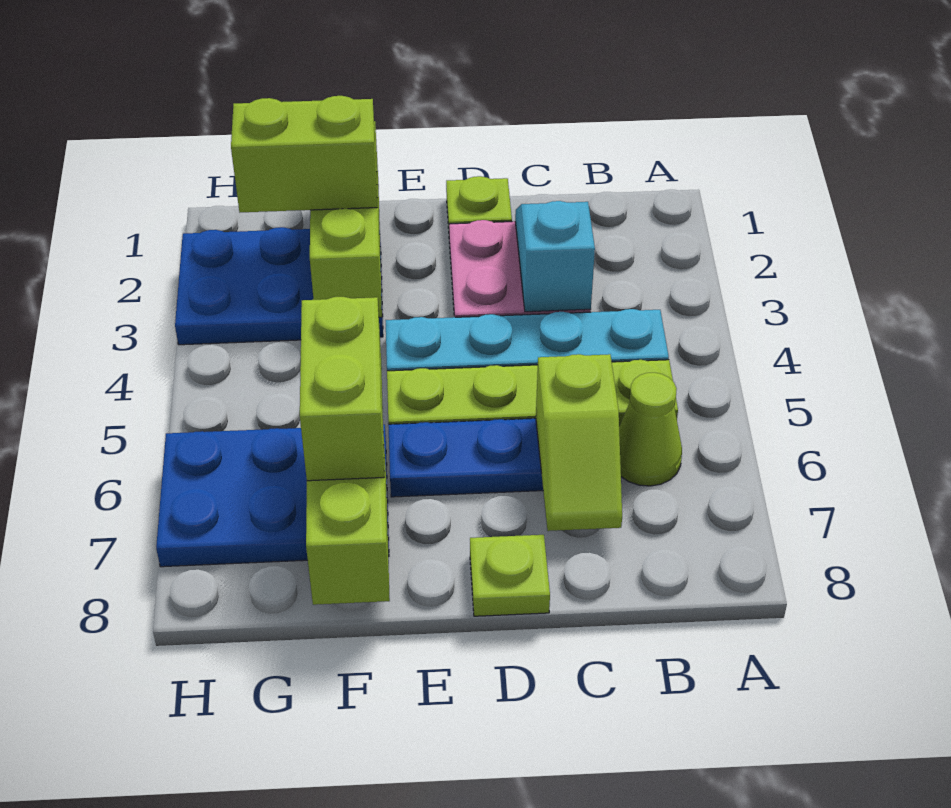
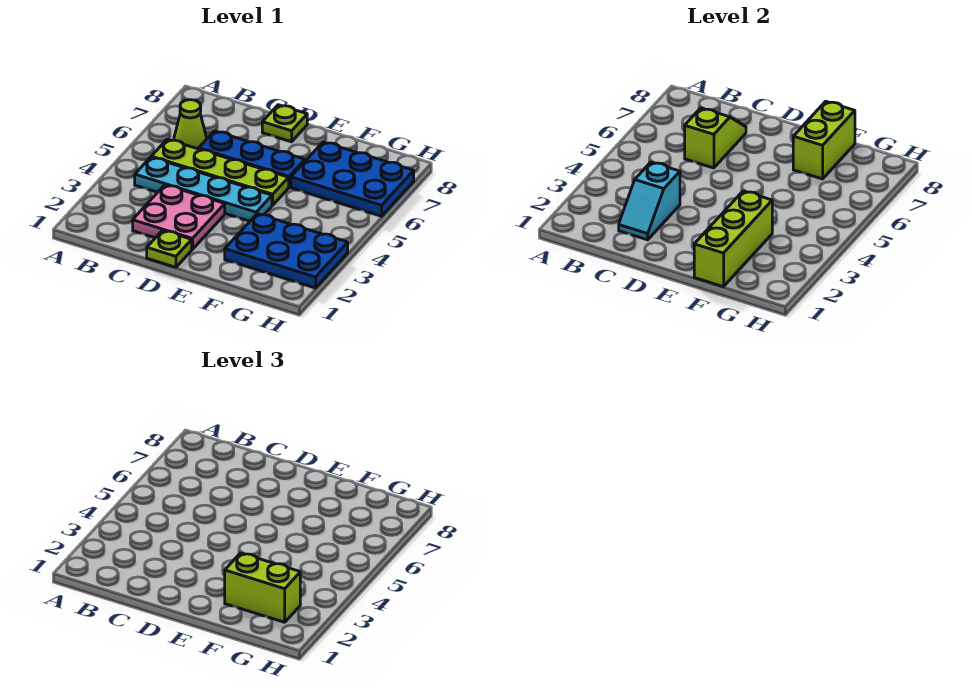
lime 1x2 brick [299,297,384,481] -> none

